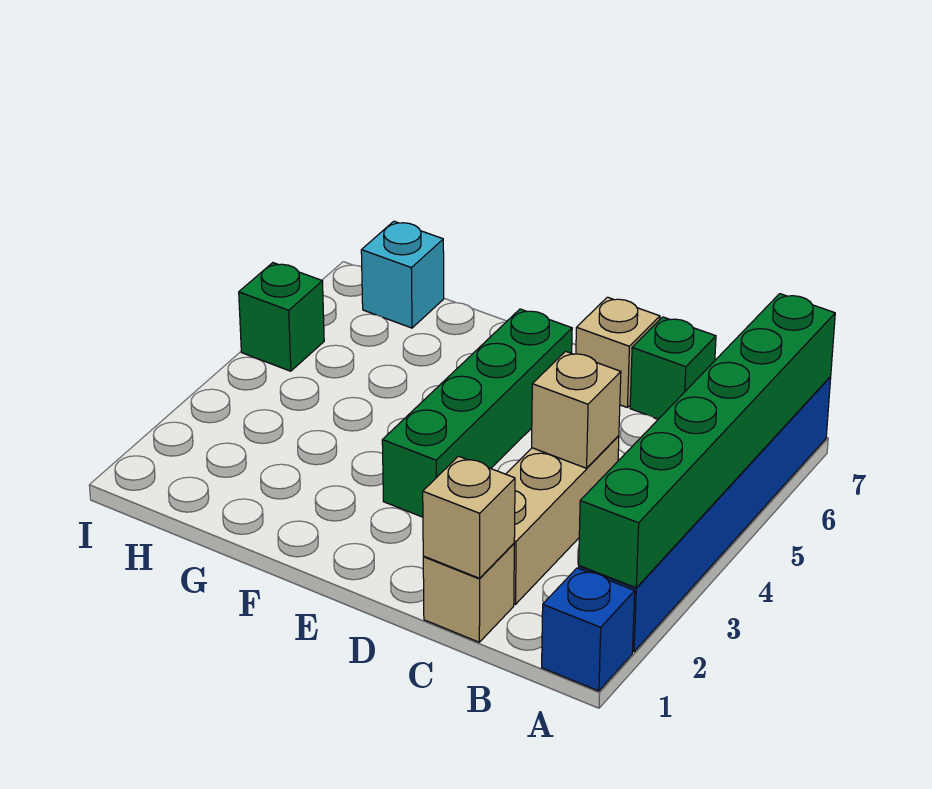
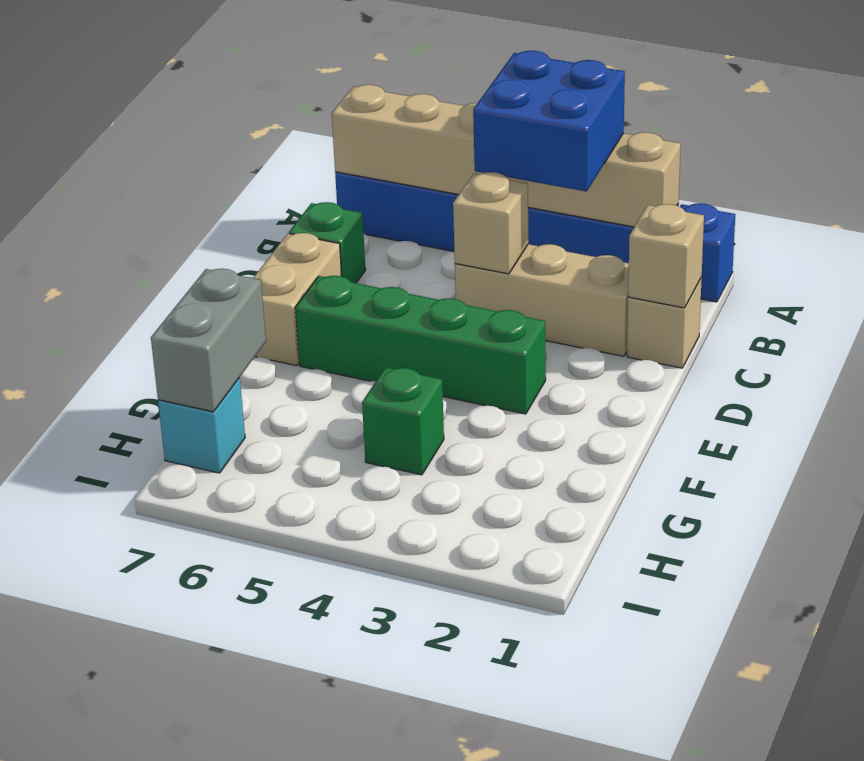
green 1x6 brick [579,294,835,588] -> tan 1x6 brick [332,85,681,227]
none -> blue 2x2 brick [473,51,625,191]
tan 1x1 brick [576,297,660,407] -> tan 1x2 brick [253,233,342,366]
none -> grey 1x2 brick [151,269,266,412]
green 1x1 brick [239,263,324,371] -> green 1x1 brick moved to [362,367,444,475]

